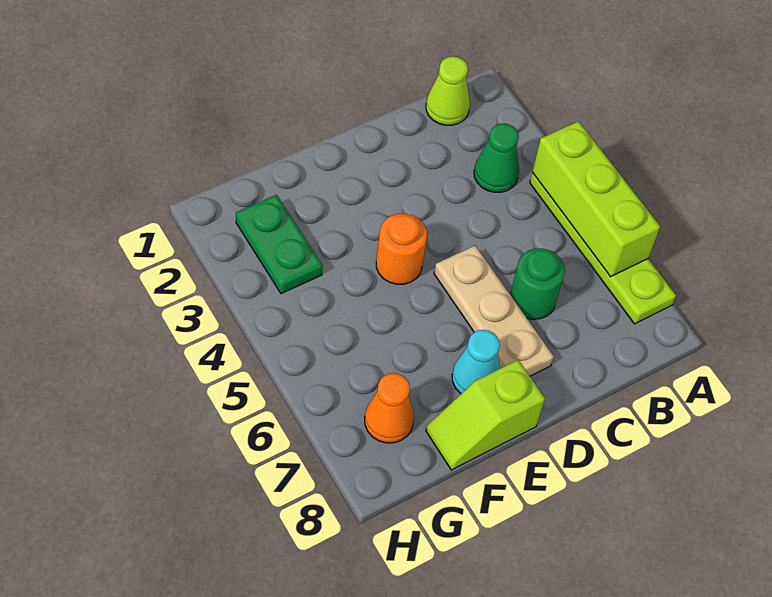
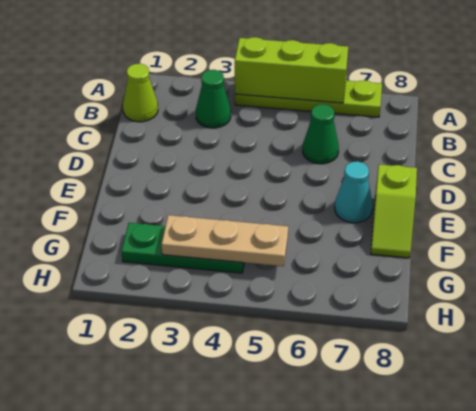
green 1x1 round brick [510,248,565,319] -> green 1x1 cone [303,104,339,164]
tan 1x3 plate [434,246,554,376] -> tan 1x3 plate moved to [162,215,288,266]
orange 1x1 round brick [376,213,427,284] -> none
green 1x2 plate [236,195,323,294] -> green 1x3 plate [122,223,244,273]
orange 1x1 cone [365,373,414,443] -> none

